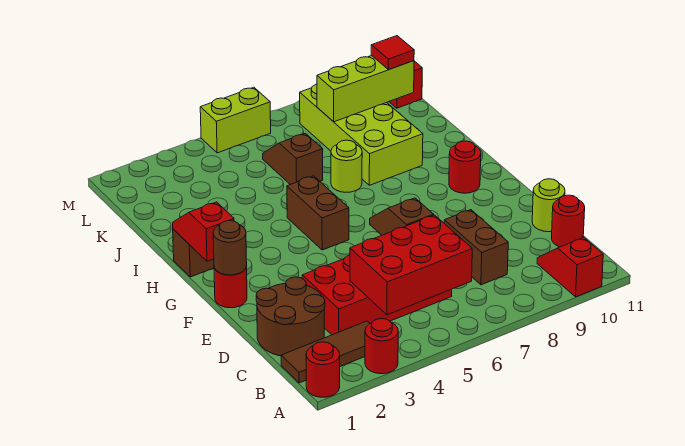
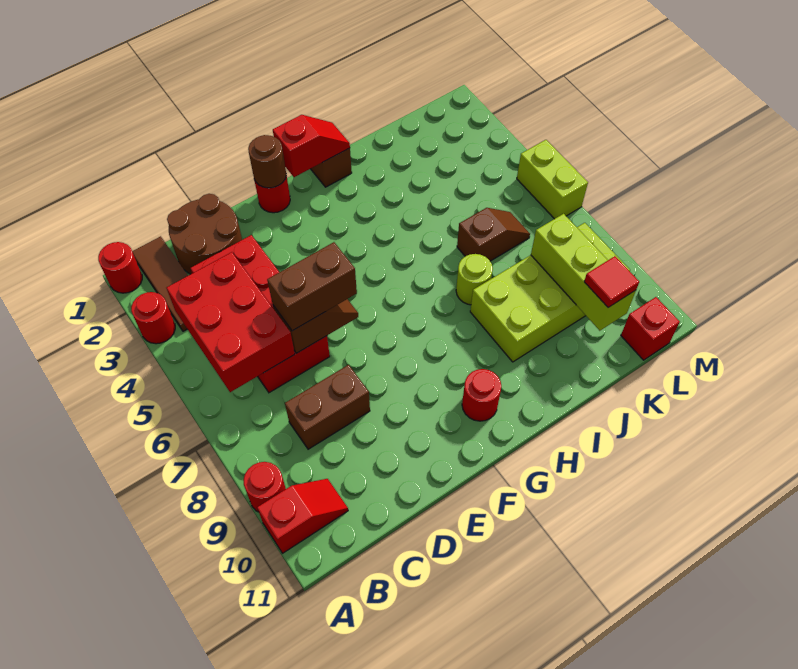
red 1x1 round brick [552,195,585,247] -> red 1x1 round brick moved to [244,462,286,512]
lime 1x1 round brick [532,179,565,232] -> none
brown 1x2 brick [287,176,349,250] -> brown 1x2 brick moved to [267,242,357,331]

